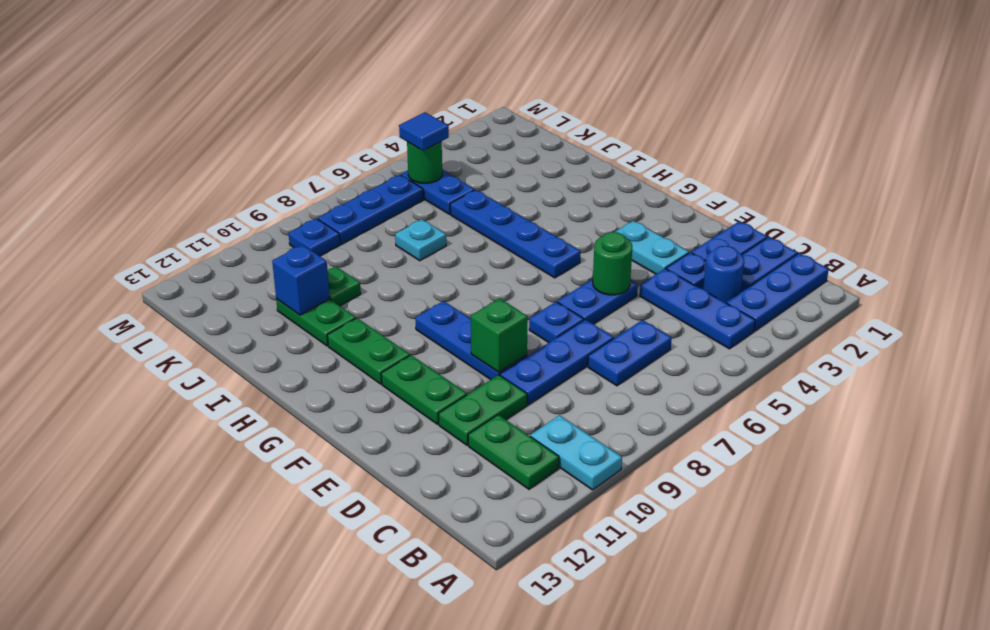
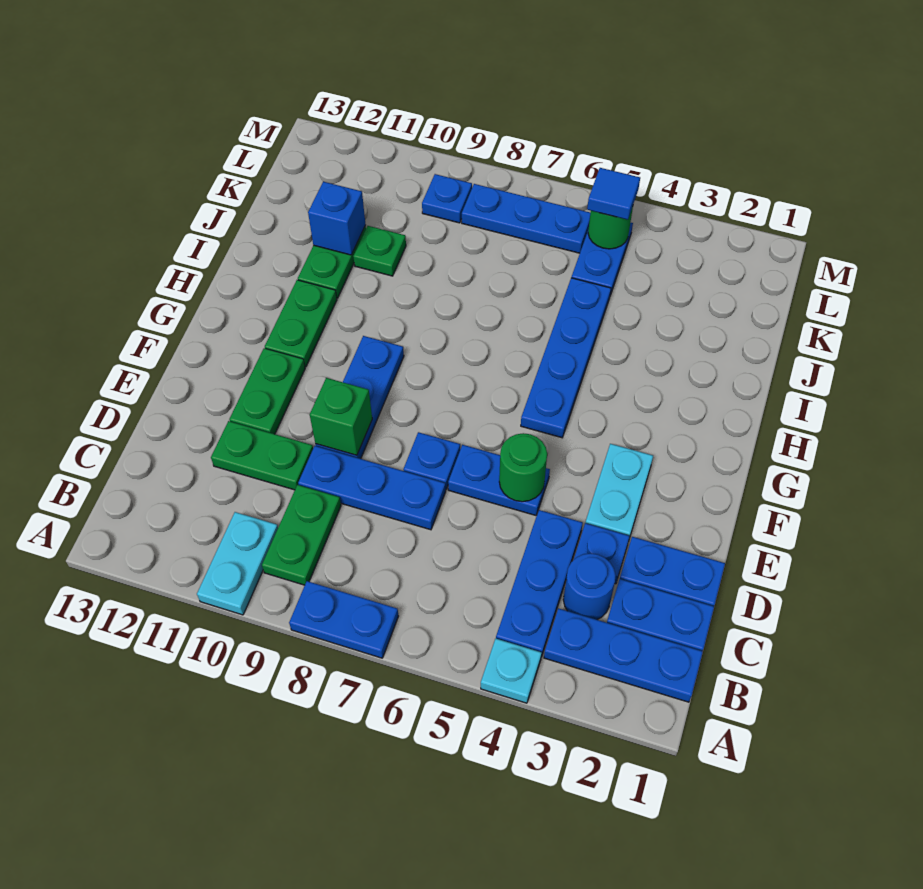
green 1x2 plate [468,415,559,489] -> green 1x2 plate moved to [262,485,341,585]
blue 1x2 plate [588,320,672,386] -> blue 1x2 plate moved to [289,581,398,658]
cyan 1x1 plate [395,219,446,261] -> cyan 1x1 plate moved to [481,639,542,703]

